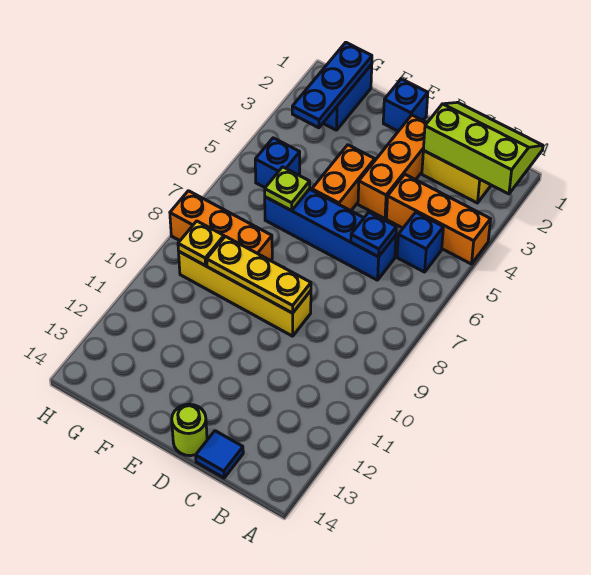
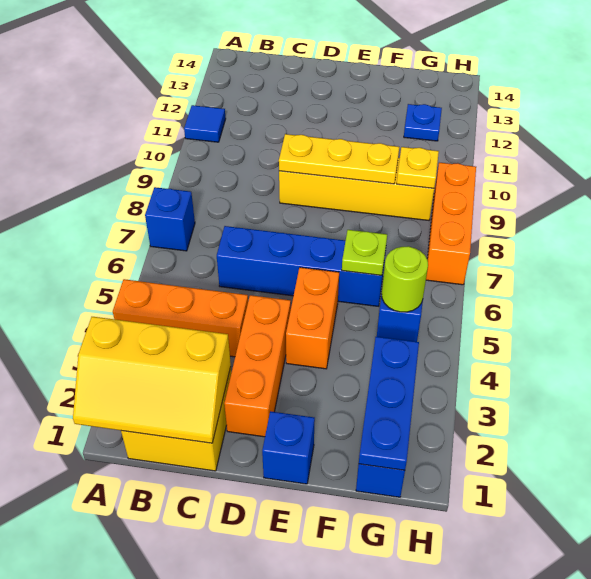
lime 2x3 slope [423,102,543,194] -> yellow 2x3 slope [73,317,231,443]
blue 1x1 brick [397,212,443,272] -> blue 1x1 brick moved to [145,187,195,251]
blue 1x1 plate [351,212,396,257] -> blue 1x1 plate moved to [404,104,442,141]
blue 1x1 tile [196,431,243,478] -> blue 1x1 tile moved to [184,105,226,142]
lime 1x1 round brick [172,404,207,456] -> lime 1x1 round brick moved to [382,246,428,312]
orange 1x3 brick [170,191,272,261] -> orange 1x3 brick turned to [426,163,476,285]

